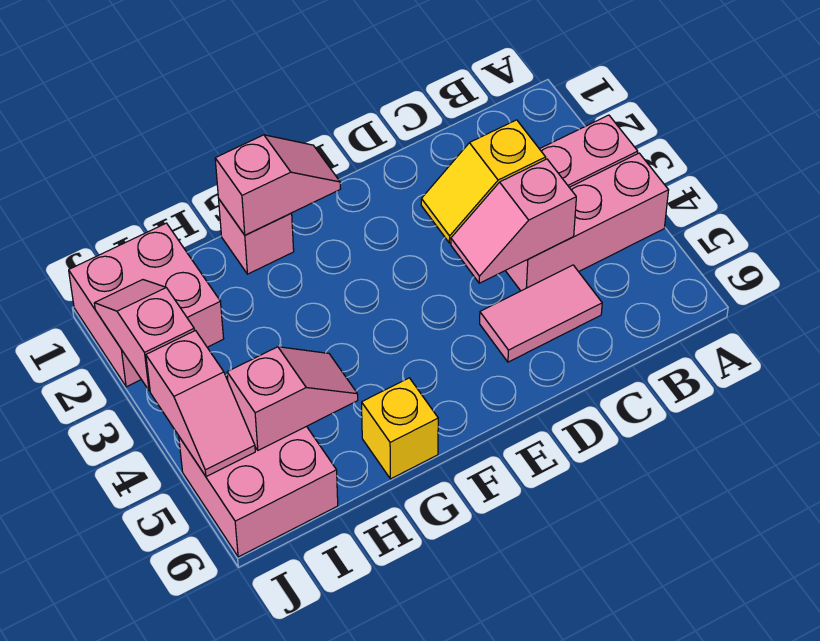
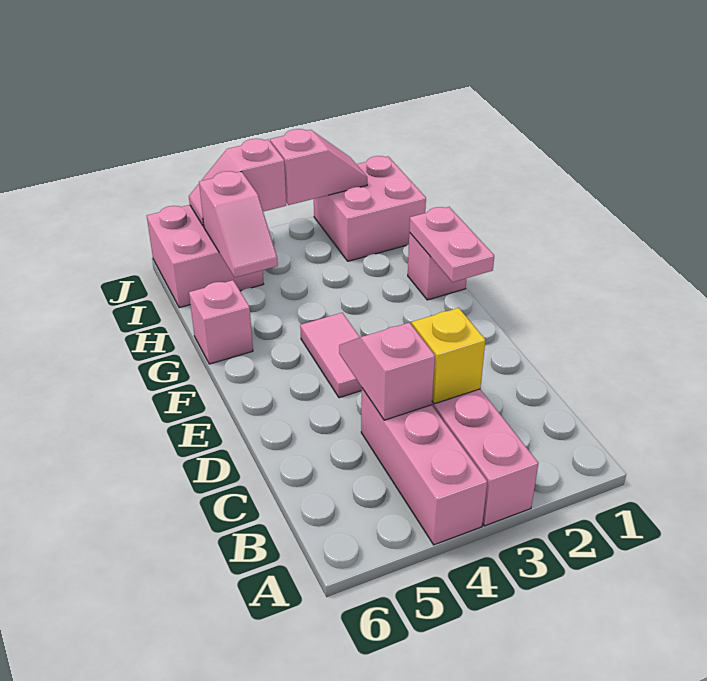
pink 1x2 tile [480,265,602,362] -> pink 1x2 tile moved to [300,313,362,398]
pink 1x2 slope [215,135,340,235] -> pink 1x2 plate [409,207,494,282]
yellow 1x1 brick [362,378,438,479] -> pink 1x1 brick [189,280,253,364]

